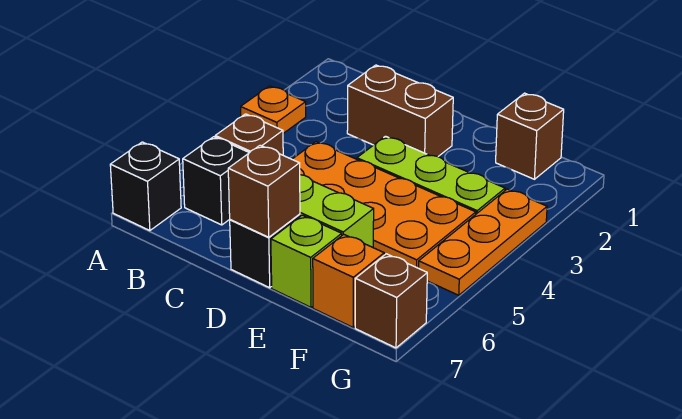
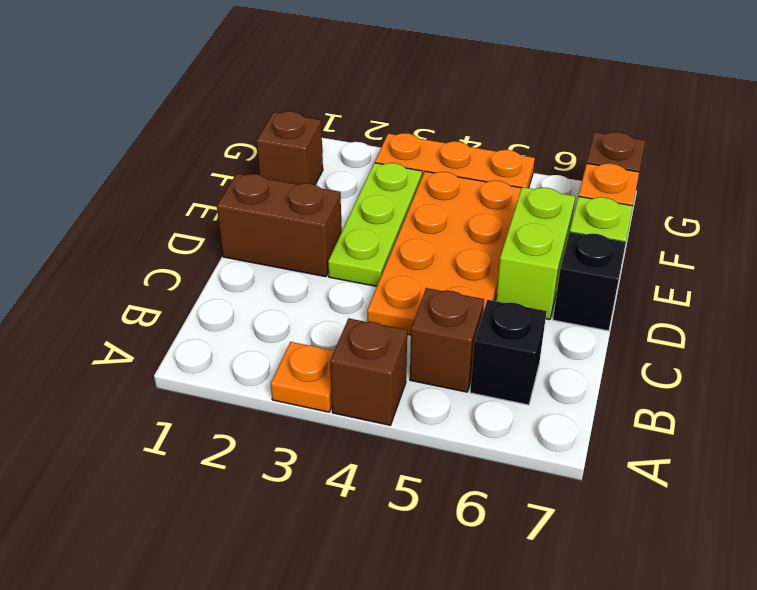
black 1x1 brick [110,142,181,231] -> none
brown 1x2 brick [347,65,453,156] -> brown 1x2 brick turned to [217,174,342,277]
brown 1x1 brick [228,145,300,237] -> brown 1x1 brick moved to [330,318,407,425]

